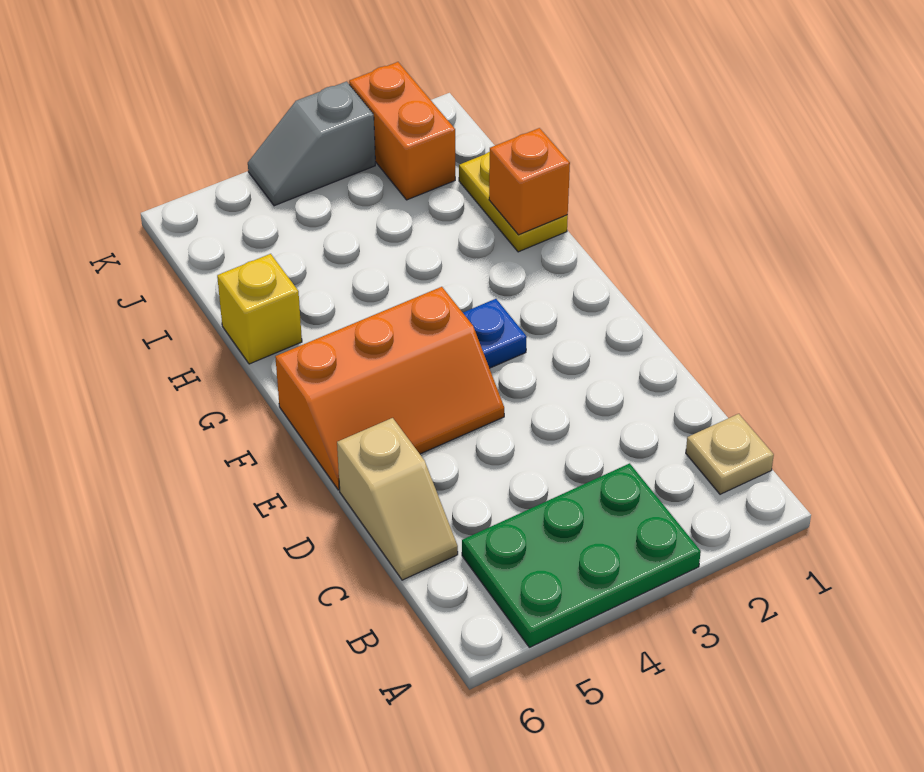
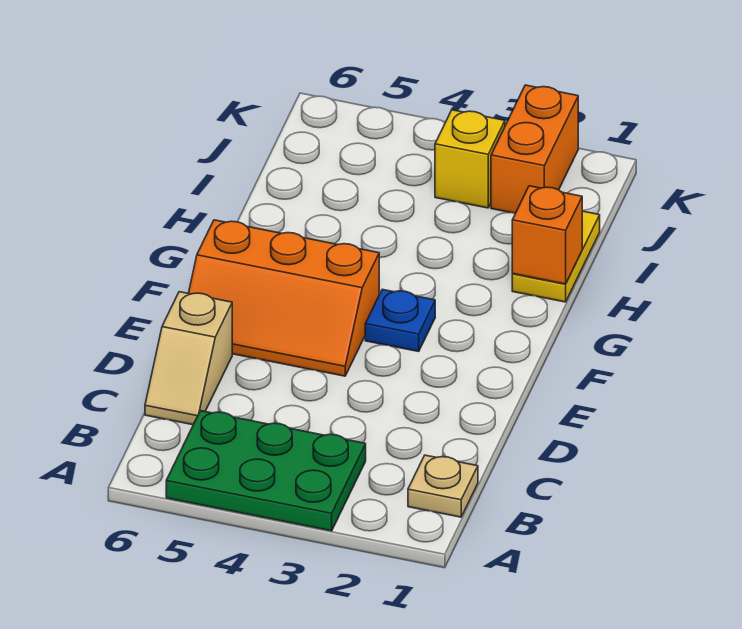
yellow 1x1 brick [217,254,302,364] -> yellow 1x1 brick moved to [435,110,505,208]
grey 1x2 slope [248,81,375,206] -> none

